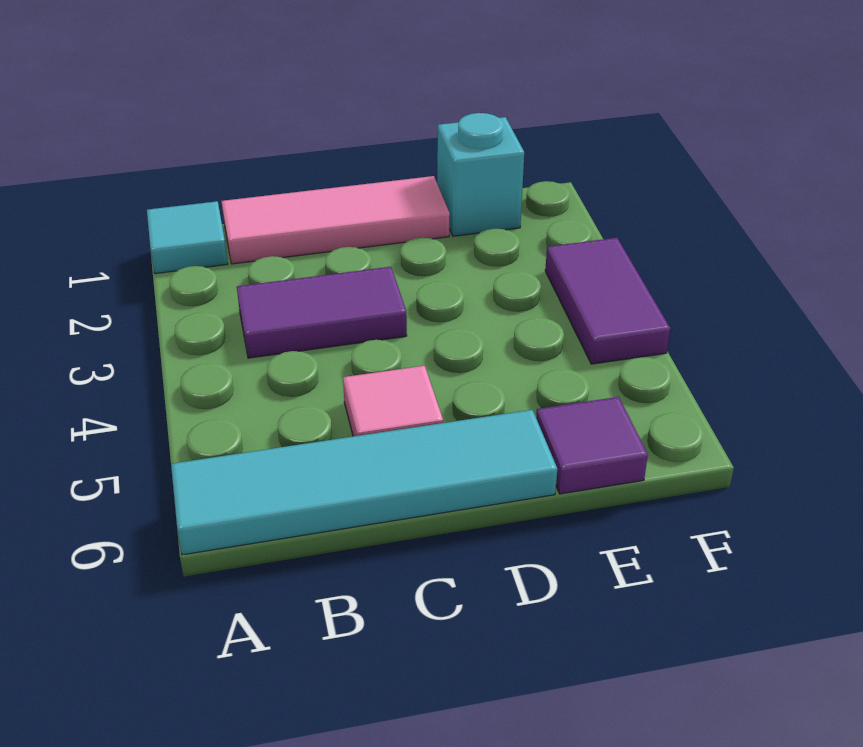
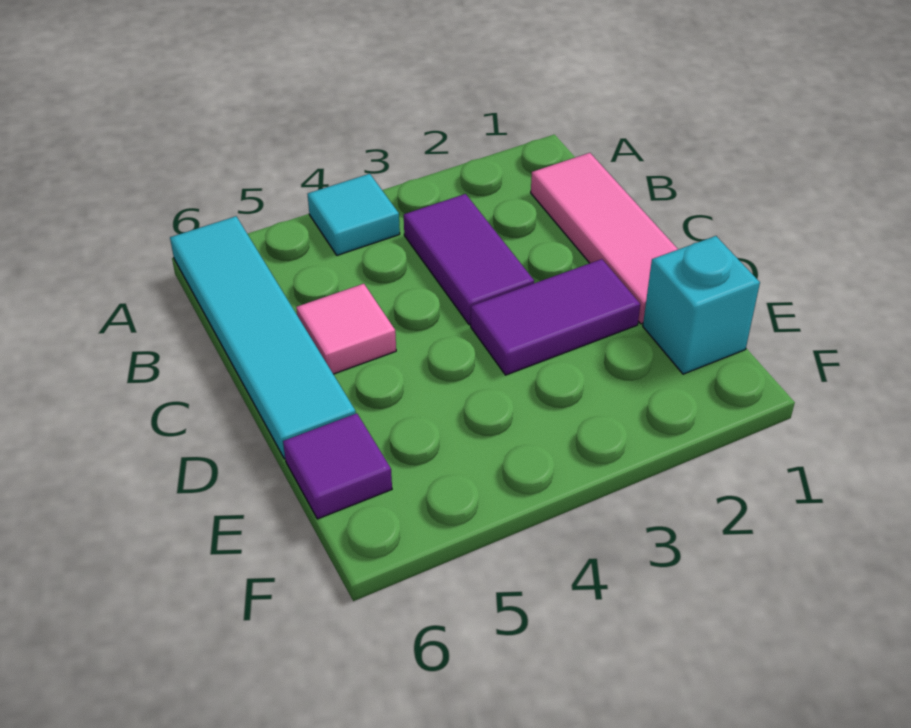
cyan 1x1 tile [147,201,228,274] -> cyan 1x1 tile moved to [307,174,400,255]
purple 1x2 tile [545,238,670,364] -> purple 1x2 tile moved to [471,259,640,375]

